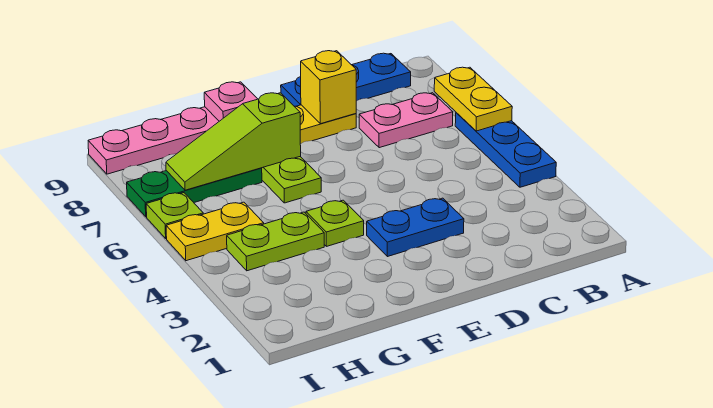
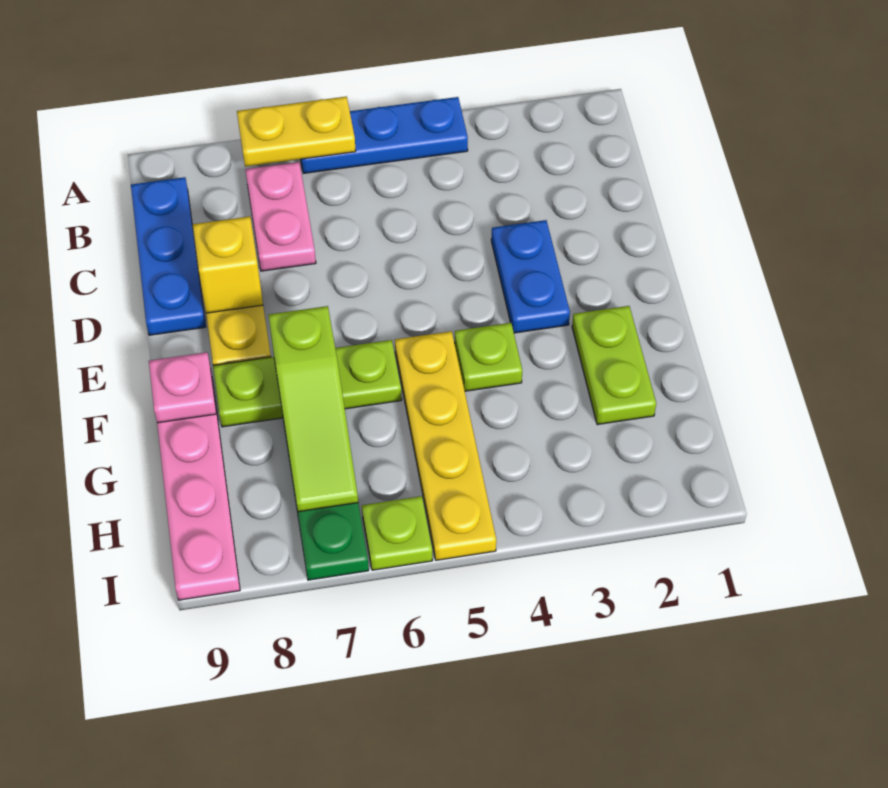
lime 1x2 plate [227,212,324,271] -> lime 1x2 plate moved to [572,306,656,425]
yellow 1x2 plate [166,202,264,261] -> yellow 1x4 plate [395,331,496,560]

